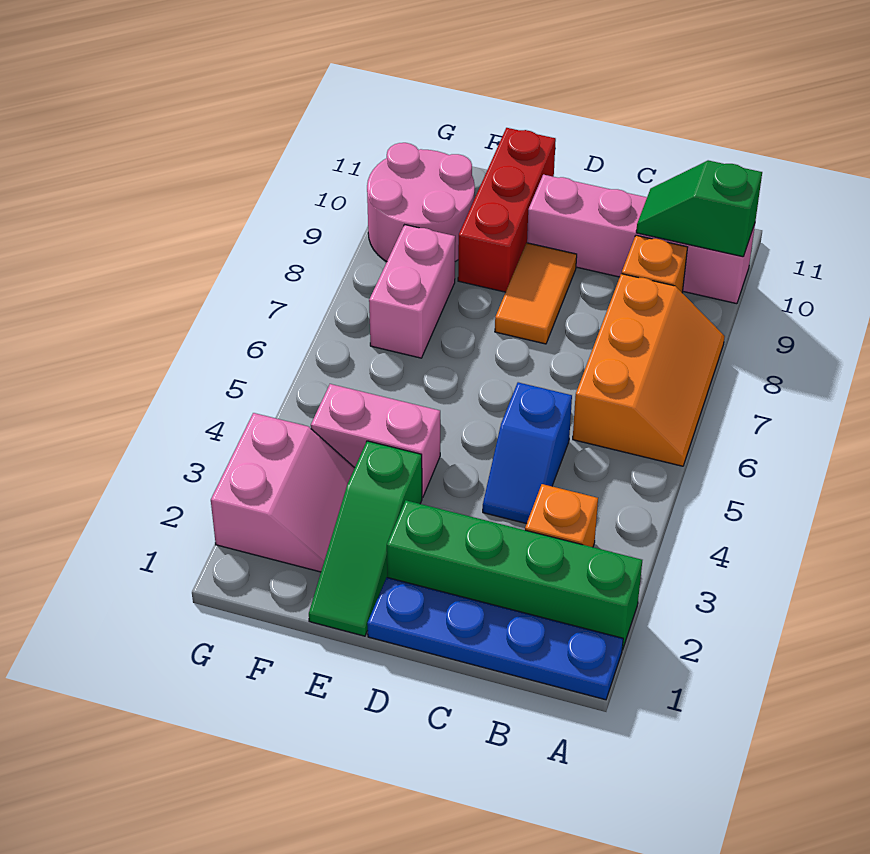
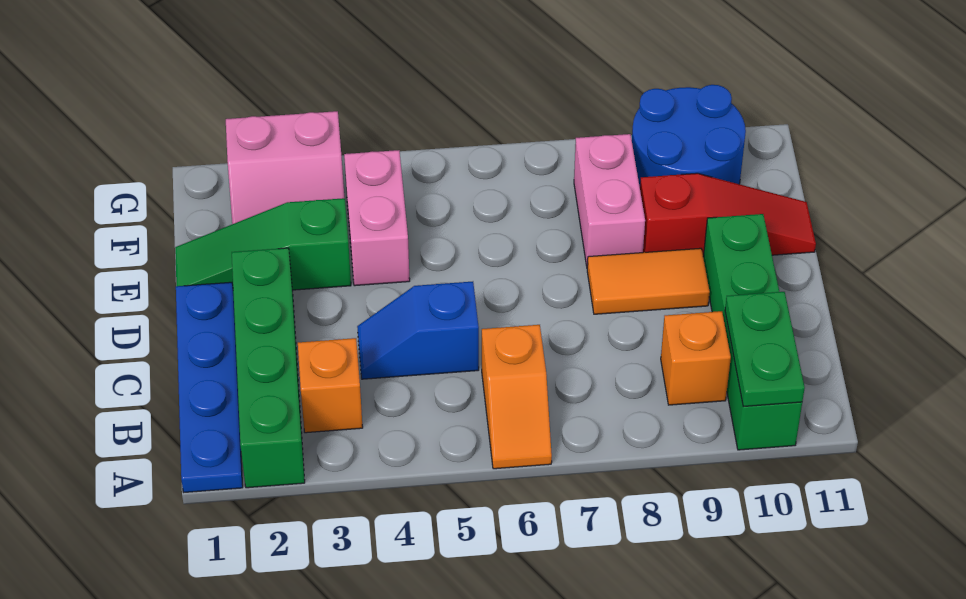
orange 2x3 slope [573,274,725,466] -> orange 1x2 slope [482,325,552,469]
pink 1x4 brick [527,175,755,304] -> green 1x4 brick [703,214,802,450]
green 1x2 slope [636,160,762,257] -> green 1x2 plate [725,292,805,406]
red 1x3 brick [458,128,556,292] -> red 1x3 slope [640,173,816,256]
pink 1x2 brick [369,225,455,358] -> pink 1x2 brick turned to [574,134,645,266]
pink 2x2 round brick [367,143,475,262] -> blue 2x2 round brick [632,85,746,186]

